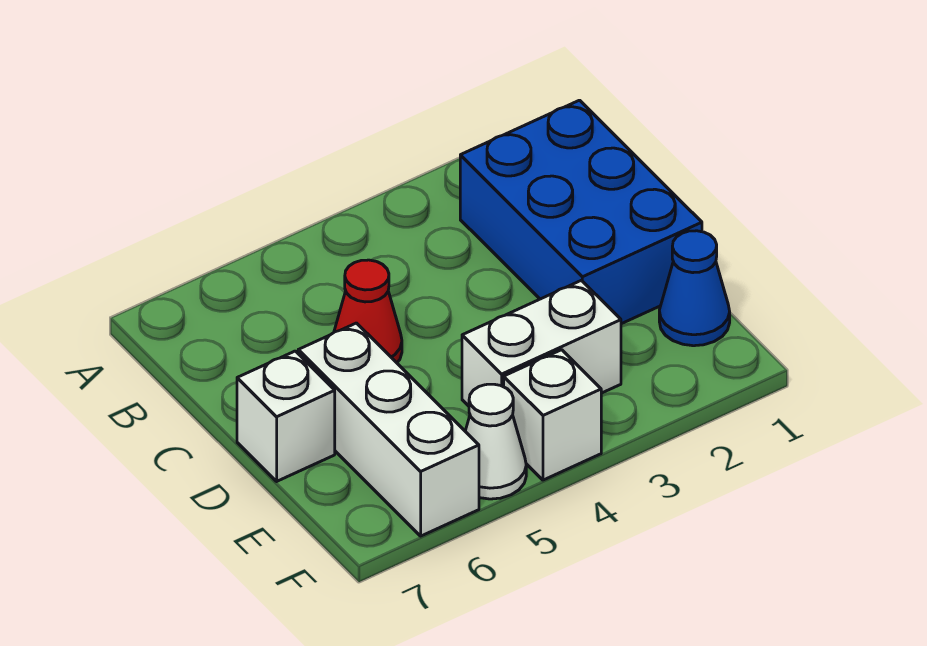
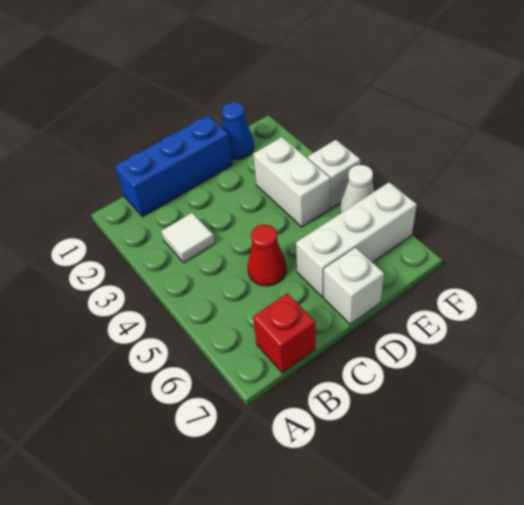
blue 2x3 brick [460,100,702,324] -> blue 1x3 brick [115,116,232,217]
none -> white 1x1 tile [161,213,215,263]
none -> red 1x1 brick [253,293,315,373]

